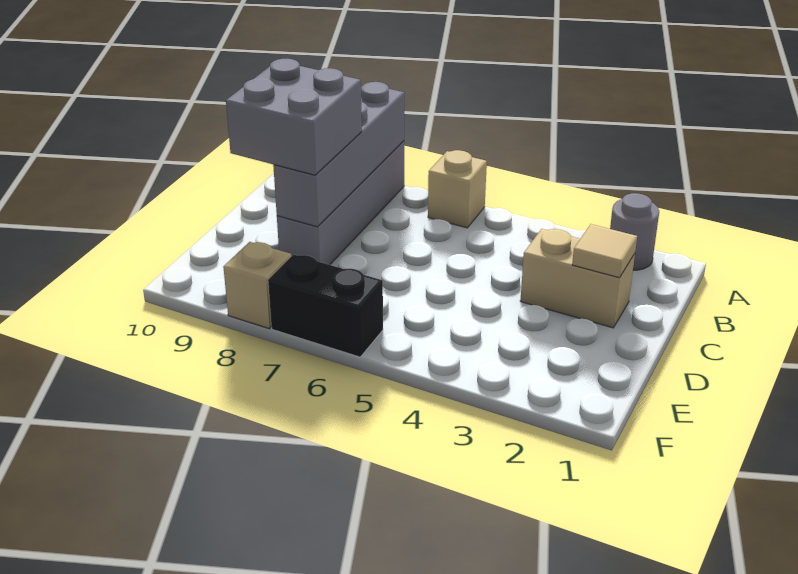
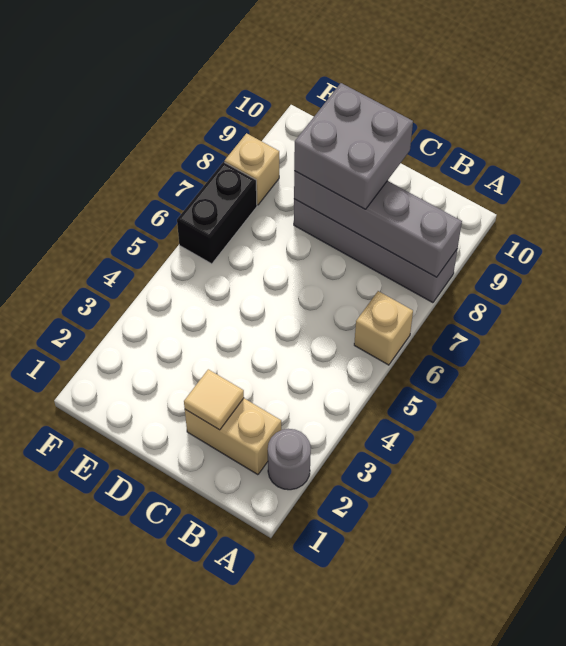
tan 1x2 brick [520,229,635,328] -> tan 1x2 brick turned to [185,398,281,475]

